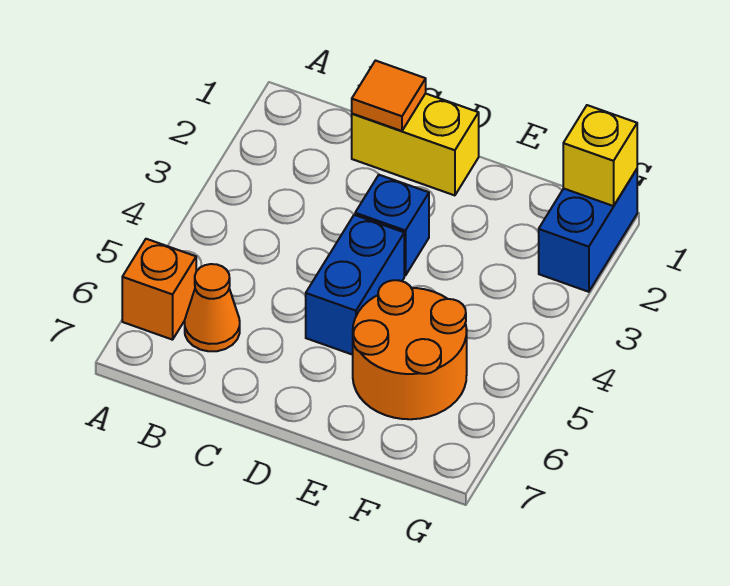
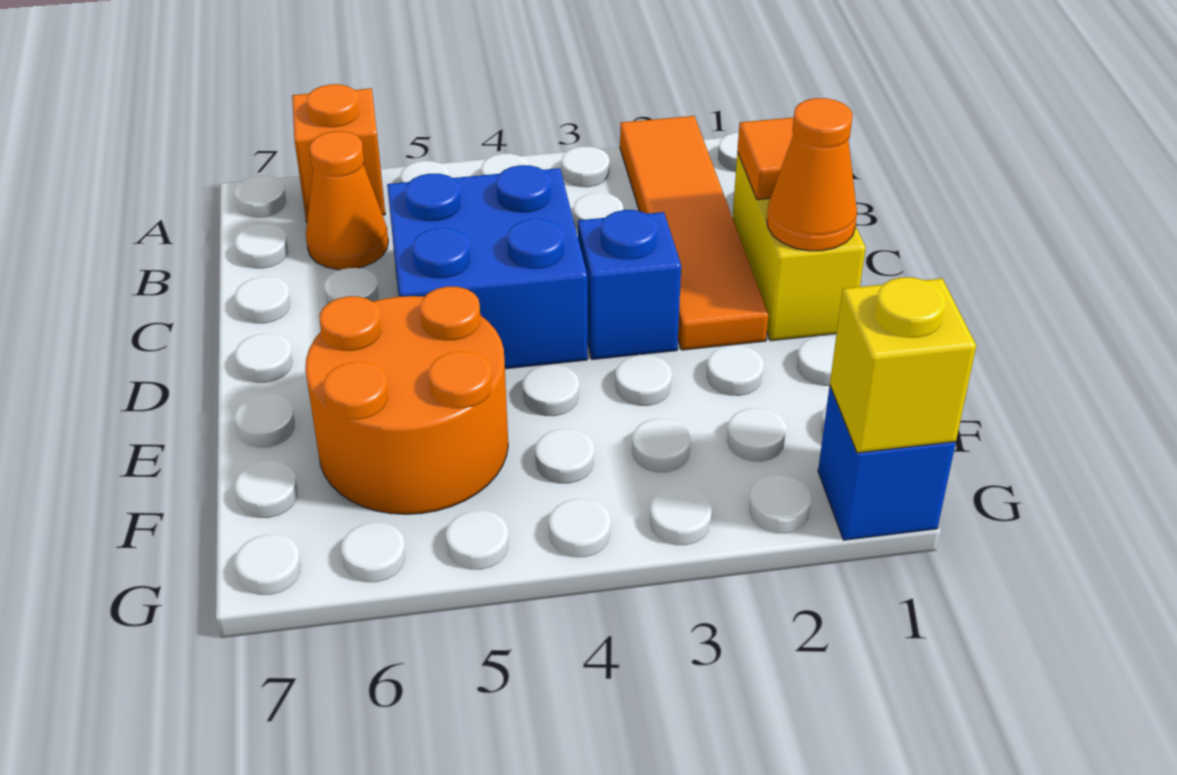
none -> orange 1x4 tile [620,116,768,350]
none -> orange 1x1 cone [767,98,857,251]
blue 1x2 brick [306,215,404,355] -> blue 2x2 brick [387,165,587,369]
blue 1x2 brick [539,169,637,292] -> blue 1x1 brick [818,386,956,540]

